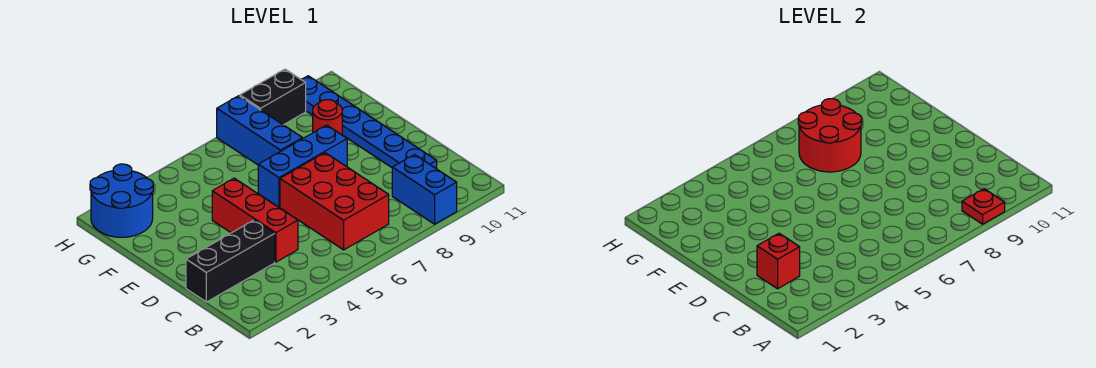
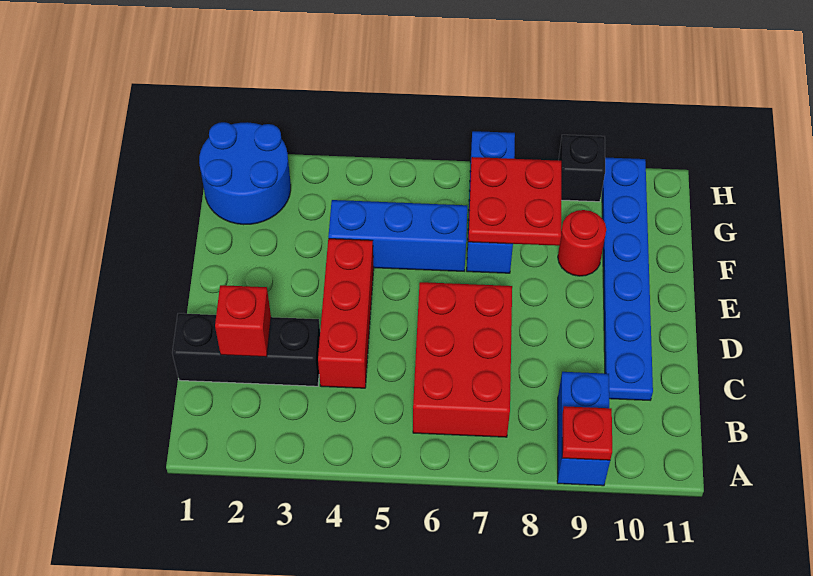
blue 1x3 brick [258,125,347,207] -> blue 1x3 brick moved to [328,200,467,271]
red 2x2 round brick [798,99,862,172] -> red 2x2 plate [468,157,561,246]
black 1x2 brick [240,69,306,125] -> black 1x1 brick [559,135,605,202]

